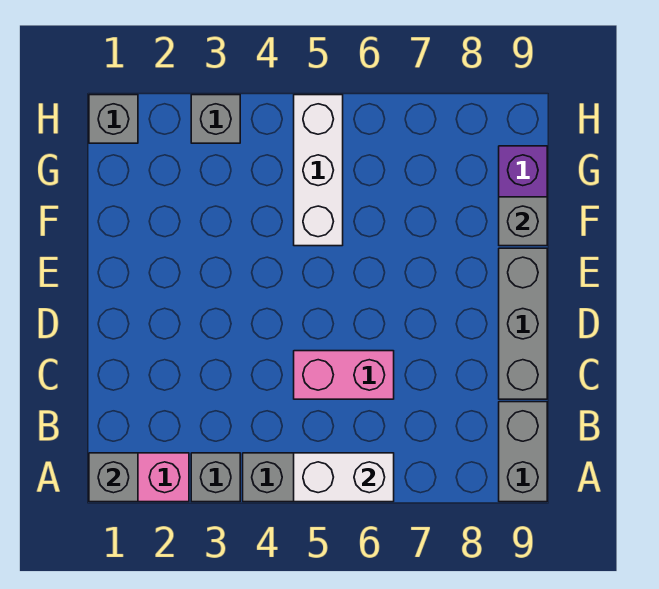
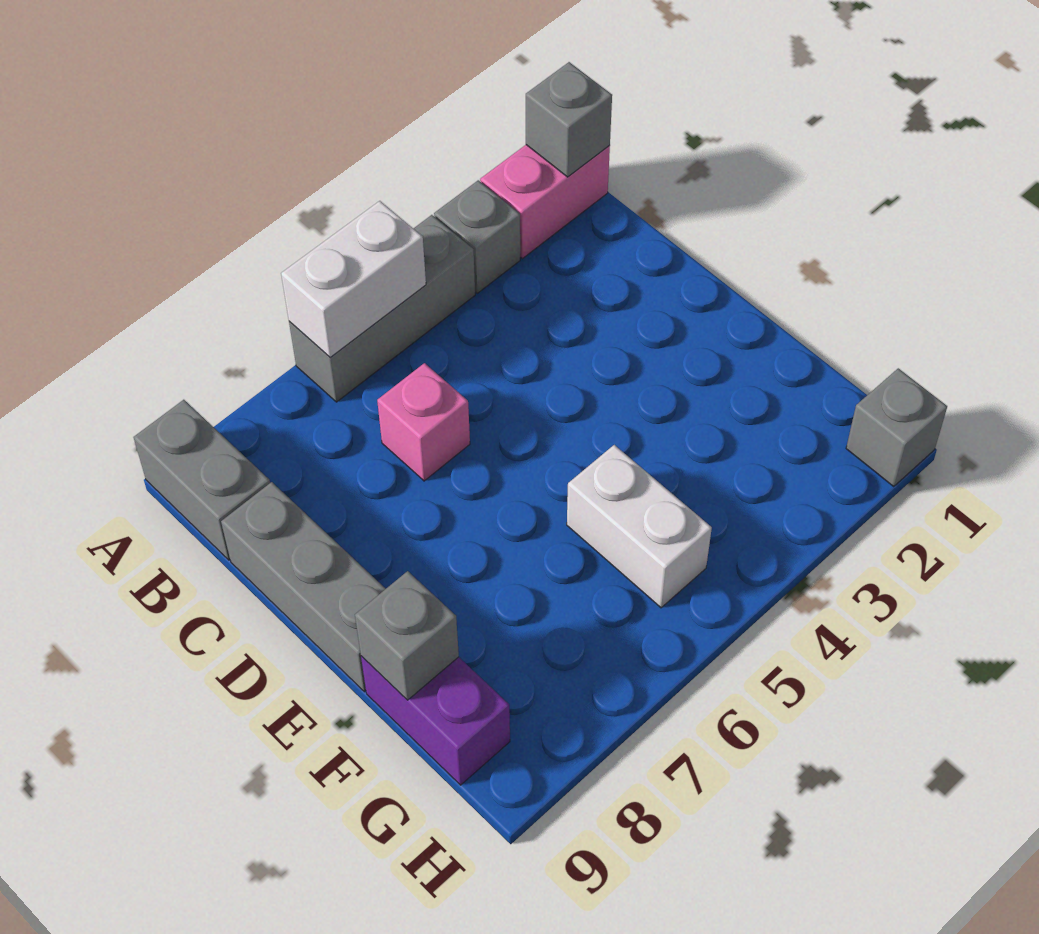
pink 1x2 brick [294,351,394,399] -> pink 1x1 brick [377,363,470,481]
white 1x3 brick [294,95,343,246] -> white 1x2 brick [567,445,712,608]
grey 1x1 brick [191,95,240,143] -> none

